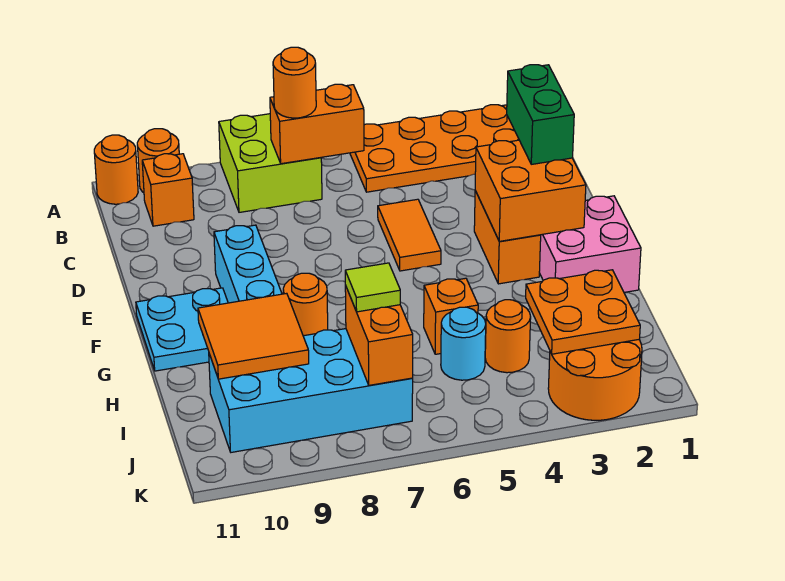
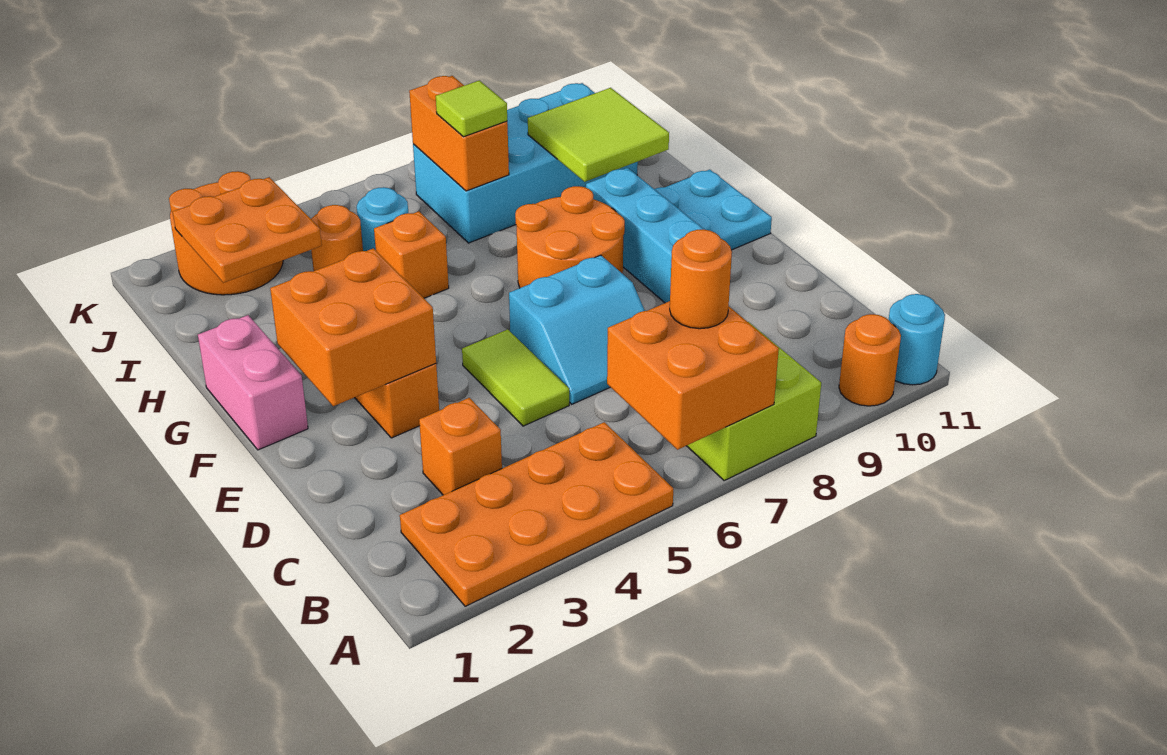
orange 1x1 round brick [94,135,138,204] -> cyan 1x1 round brick [889,294,945,385]
orange 1x2 brick [270,84,364,164] -> orange 2x2 brick [607,301,779,450]
orange 1x1 brick [142,154,194,226] -> orange 1x1 brick moved to [419,398,502,495]
green 1x2 brick [507,65,574,164] -> none
orange 1x2 tile [378,199,441,271] -> lime 1x2 tile [462,329,569,426]
none -> cyan 2x2 slope [509,255,645,404]
pink 2x2 brick [539,196,641,292] -> pink 1x2 brick [198,315,308,450]
orange 1x1 round brick [283,273,328,336] -> orange 2x2 round brick [515,186,625,288]
orange 2x2 tile [198,293,309,379] -> lime 2x2 tile [528,88,669,182]

